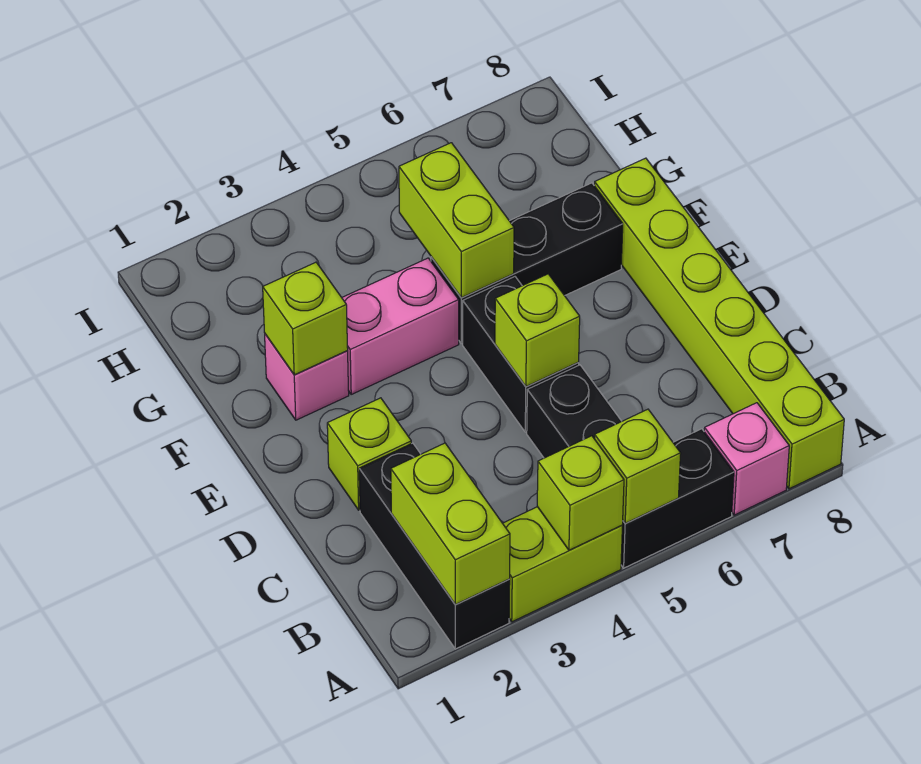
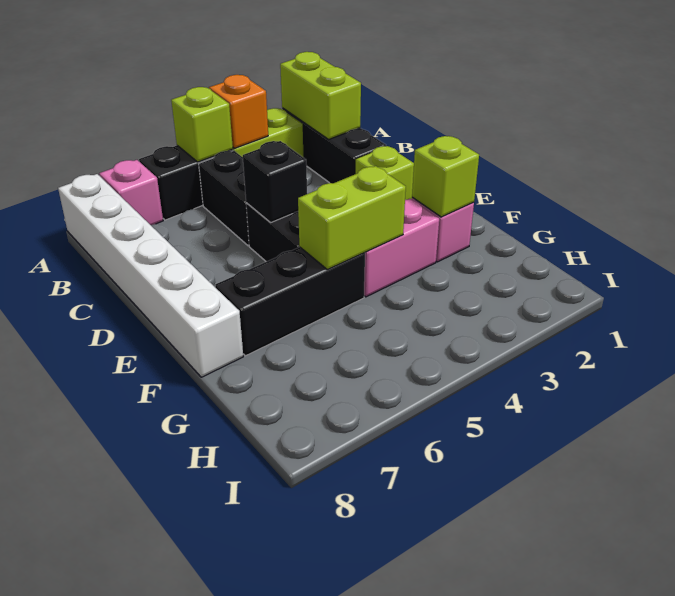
lime 1x1 brick [537,436,624,550] -> orange 1x1 brick [209,75,268,148]
lime 1x6 brick [594,158,844,489] -> white 1x6 brick [58,174,243,377]
lime 1x1 brick [495,274,580,387] -> black 1x1 brick [243,141,307,222]
lime 1x2 brick [399,143,514,298] -> lime 1x2 brick turned to [298,166,406,270]

